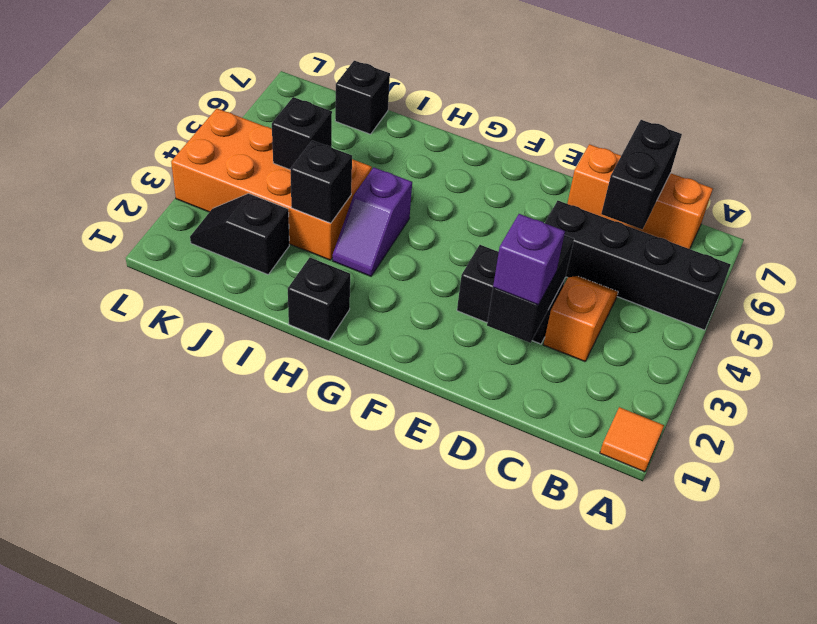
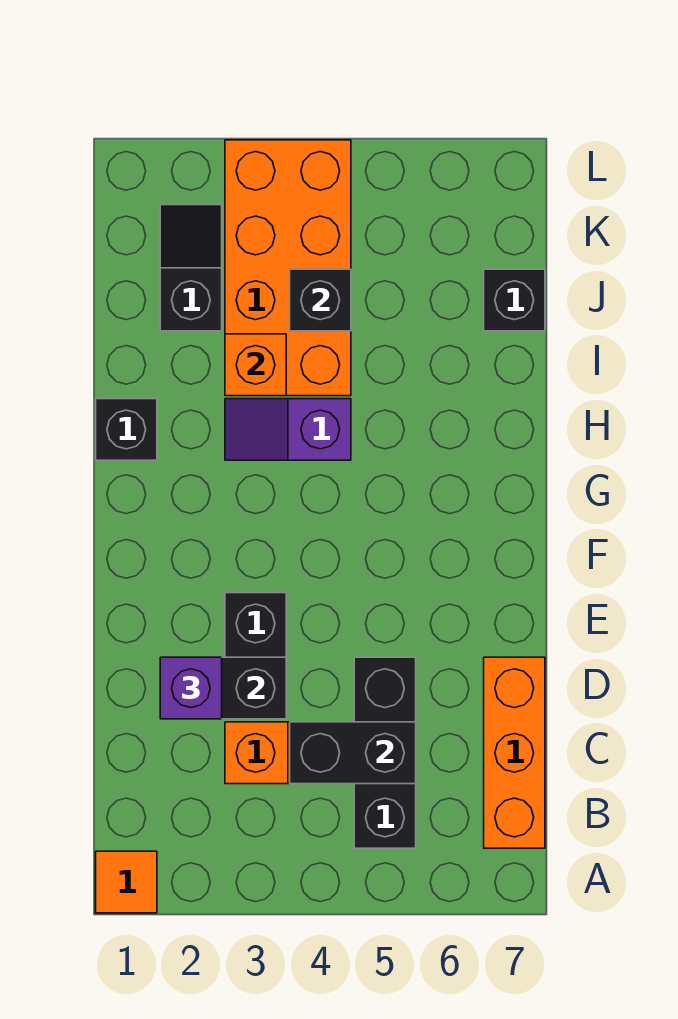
black 1x4 brick [545,201,731,330] -> black 1x3 brick [354,657,416,848]
black 1x2 brick [601,120,682,229] -> black 1x2 brick moved to [290,722,416,784]
black 1x1 brick [290,141,352,223] -> orange 1x1 brick [225,334,286,396]

